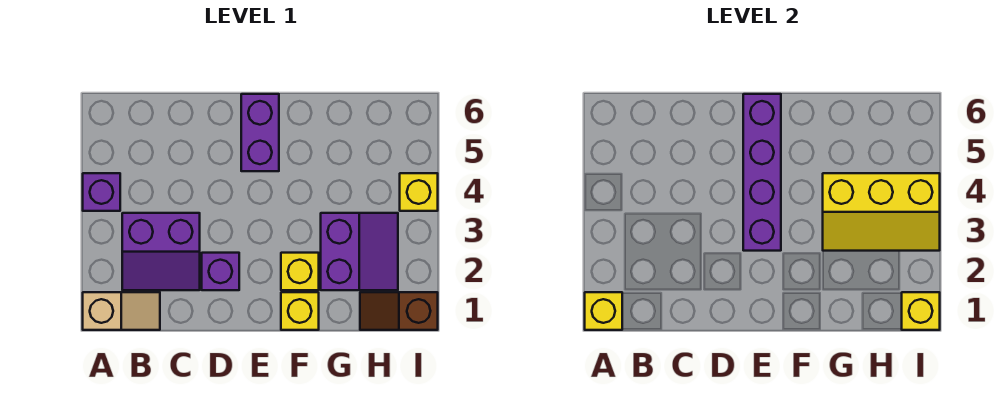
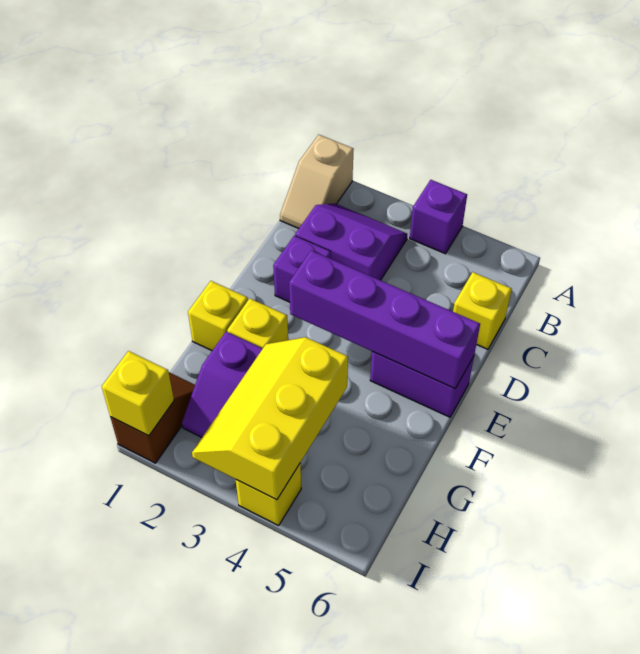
yellow 1x1 brick [585,292,622,330] -> yellow 1x1 brick moved to [453,272,512,349]
purple 2x2 slope [122,213,200,290] -> purple 2x2 slope turned to [295,203,407,280]

